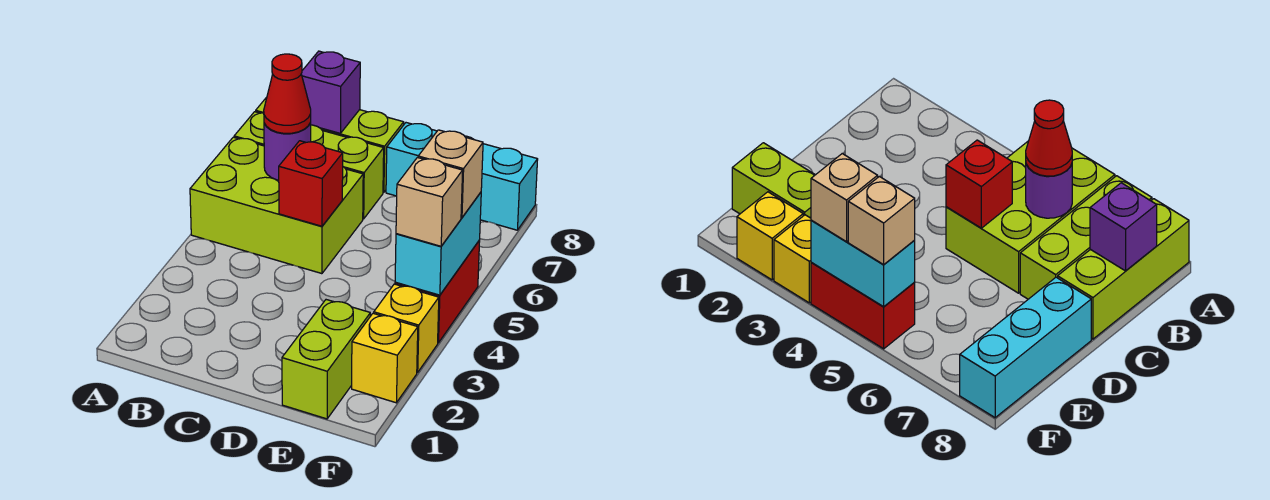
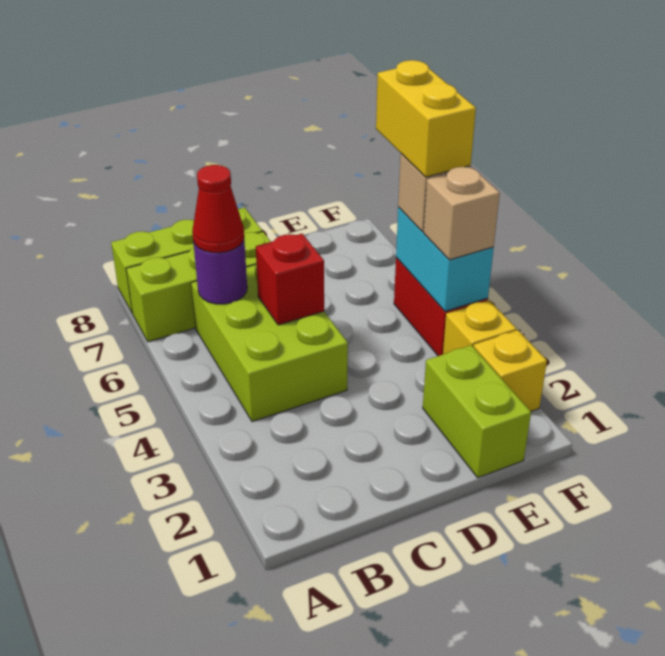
lime 2x3 brick [190,137,363,274] -> lime 2x3 brick turned to [191,265,348,421]
purple 1x1 brick [301,51,360,133] -> none
cyan 1x3 brick [386,123,538,230] -> none
none -> yellow 1x2 brick [376,60,476,177]

